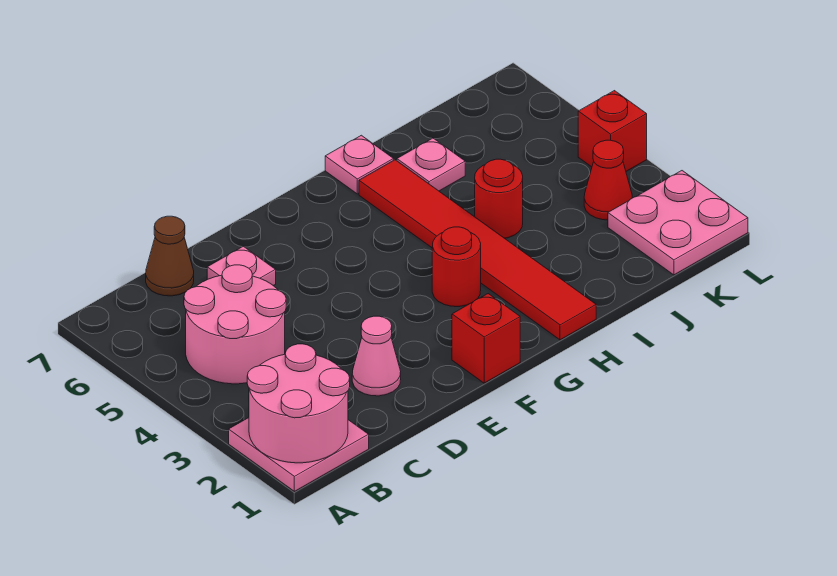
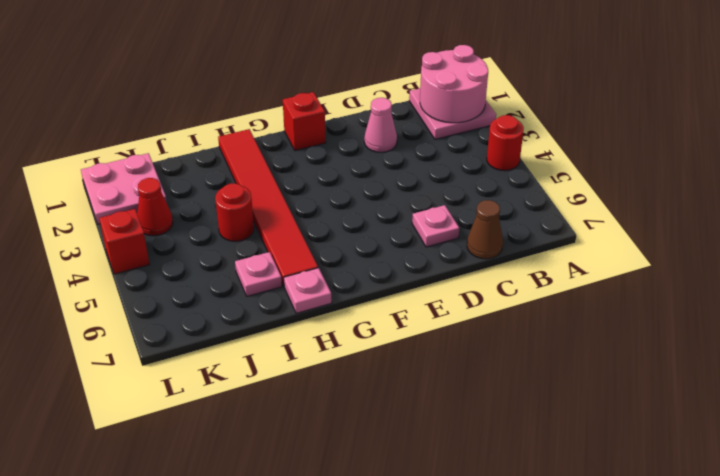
pink 2x2 round brick [184,265,286,384] -> none
red 1x1 round brick [432,227,481,307] -> red 1x1 round brick moved to [487,115,524,171]

